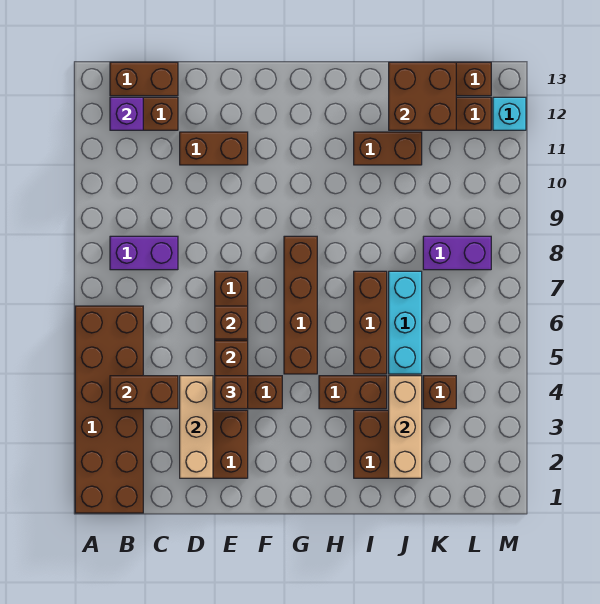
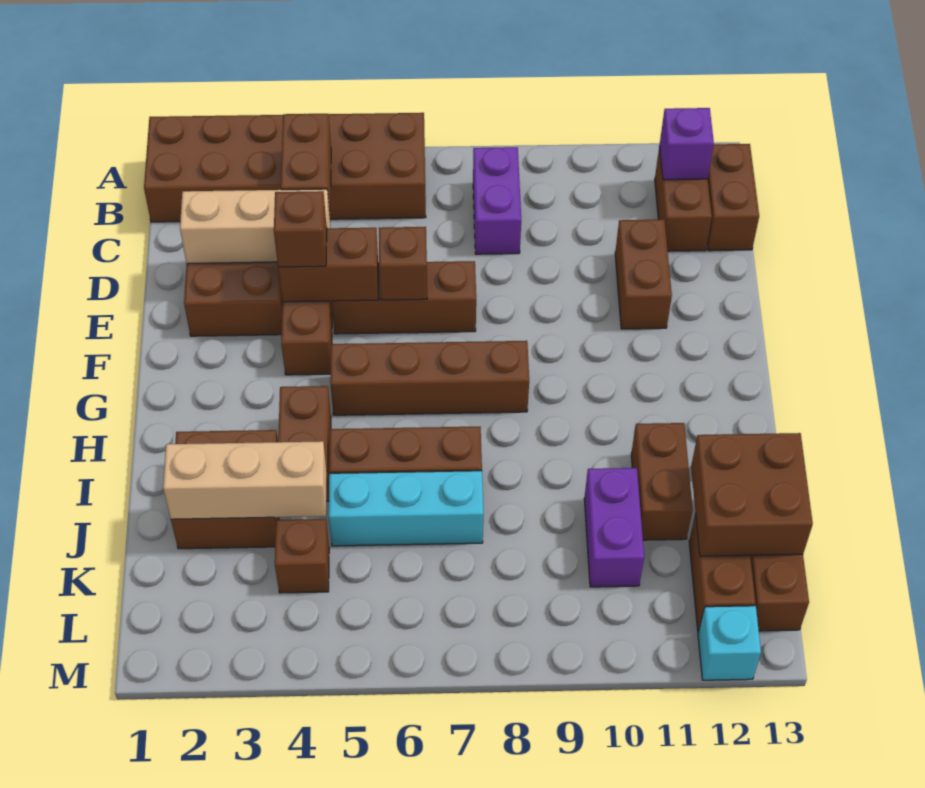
purple 1x2 brick [423,236,491,270] -> purple 1x2 brick moved to [584,468,644,587]

